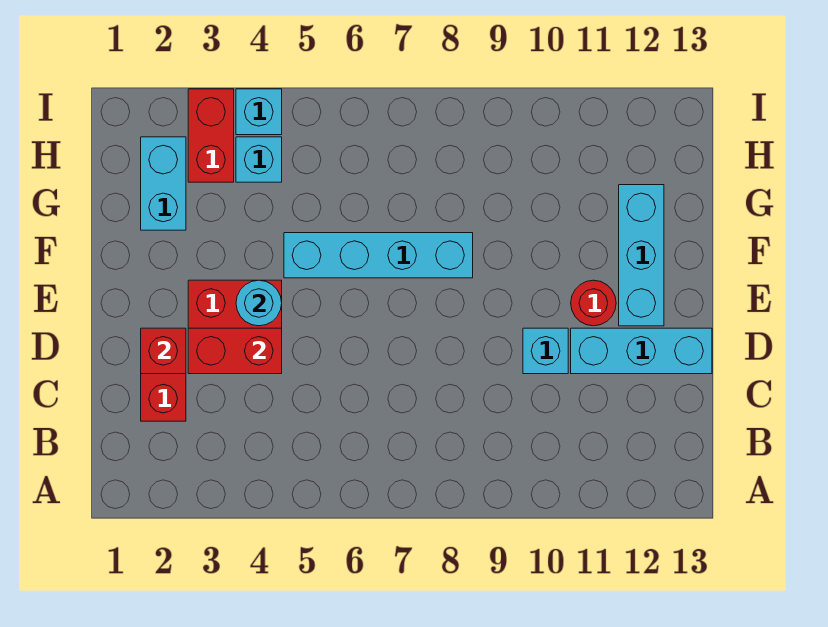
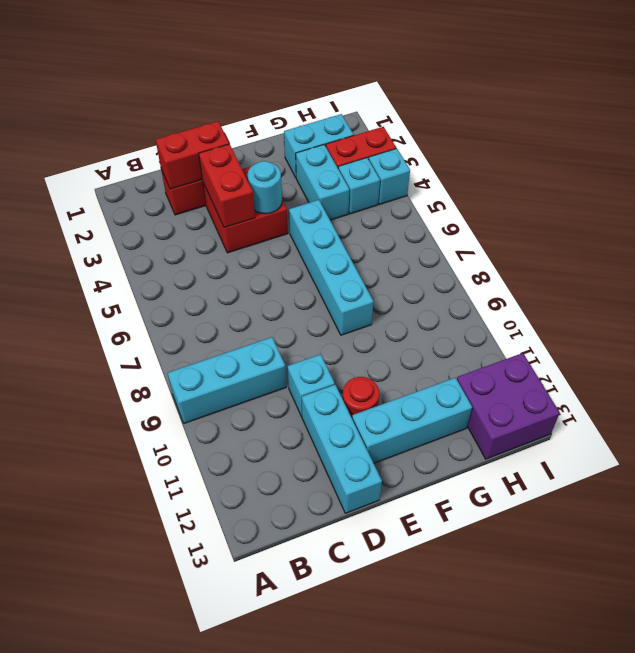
none -> cyan 1x3 brick [168,337,286,423]
red 1x1 brick [141,328,186,374] -> red 1x2 brick [156,121,229,189]
none -> cyan 1x2 brick [296,145,349,220]
none -> purple 2x2 brick [457,353,560,459]

